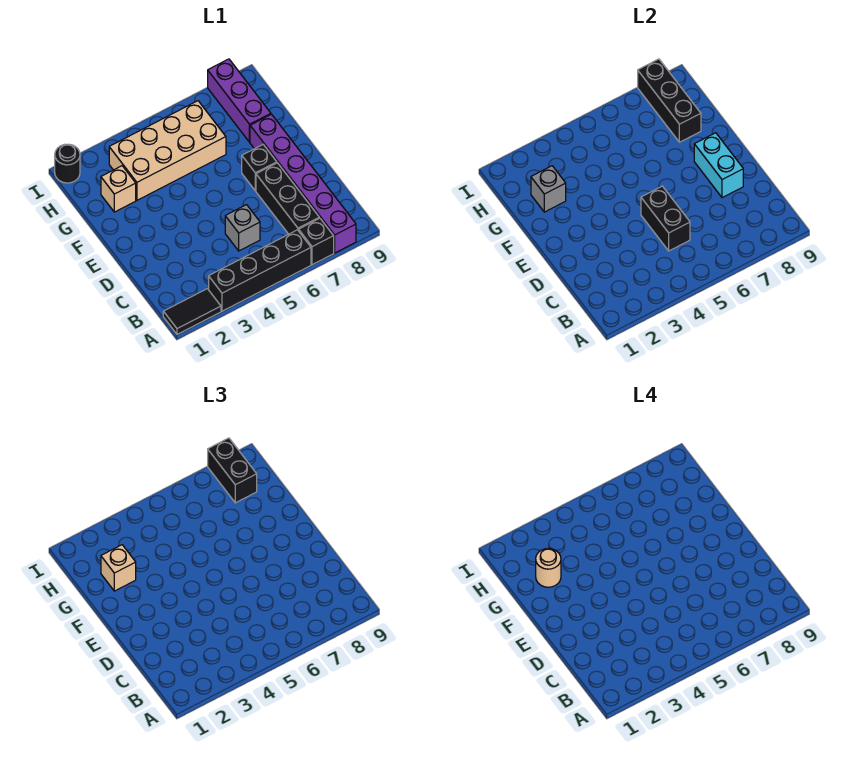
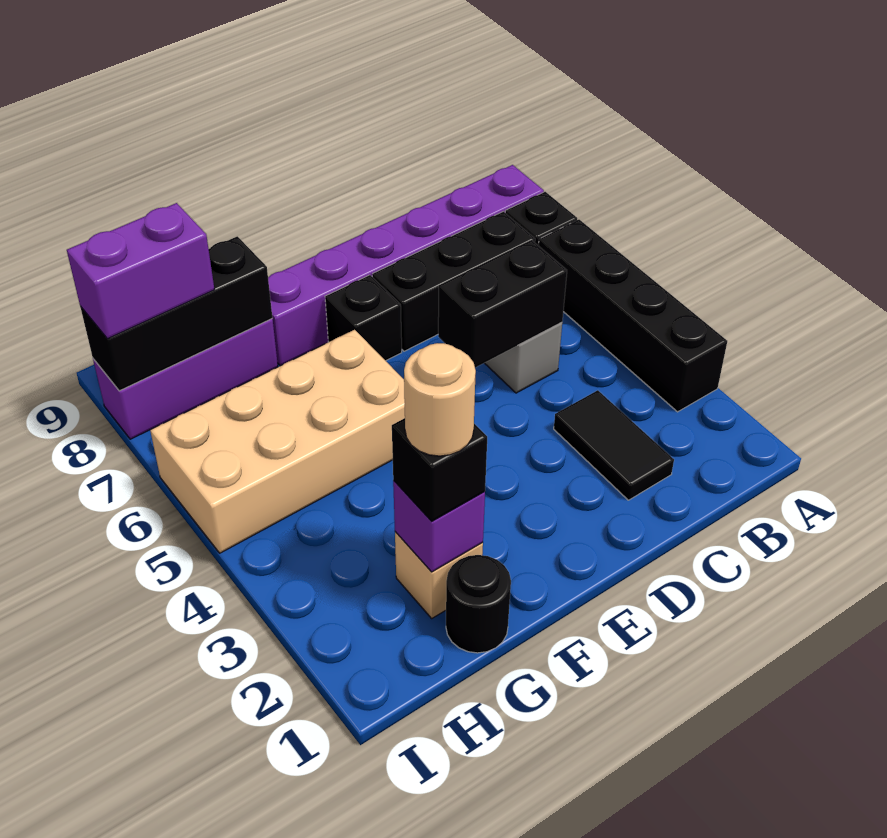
black 1x2 tile [163,289,221,334] -> black 1x2 tile moved to [554,390,674,500]
cyan 1x2 brick [694,133,743,198] -> none
grey 1x1 brick [531,166,566,212] -> purple 1x1 brick [393,481,485,572]
tan 1x1 brick [101,545,136,591] -> black 1x1 brick [392,418,487,521]
tan 2x4 brick [109,101,226,200] -> tan 2x4 brick turned to [150,330,405,553]
black 1x2 brick [208,438,257,503] -> purple 1x2 brick [67,203,215,339]
black 1x1 round brick [55,144,80,183] -> black 1x1 round brick moved to [446,555,511,653]

